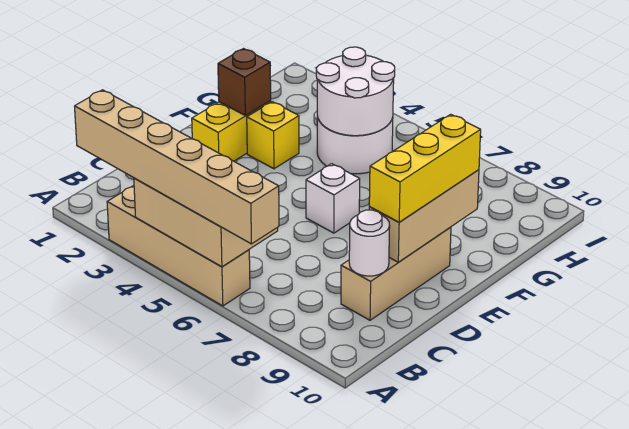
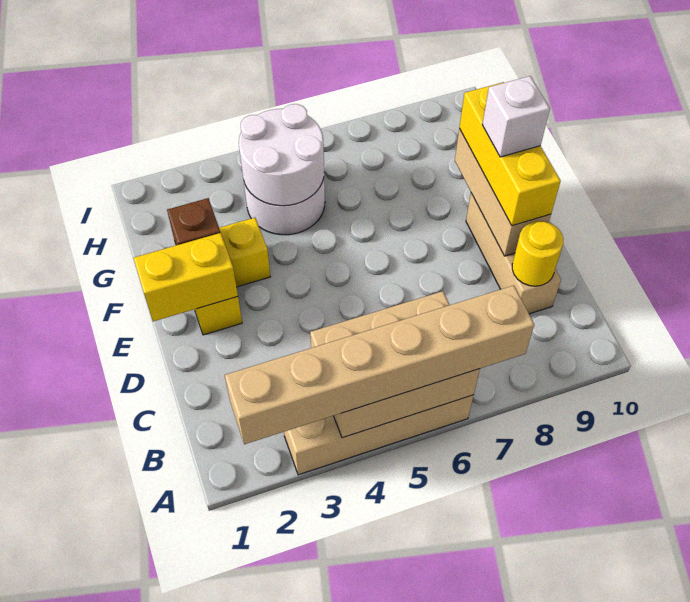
white 1x1 round brick [349,210,390,276] -> yellow 1x1 round brick [512,221,563,286]
none -> yellow 1x2 brick [134,233,238,321]
white 1x1 brick [306,164,360,233] -> white 1x1 brick moved to [482,76,550,157]

